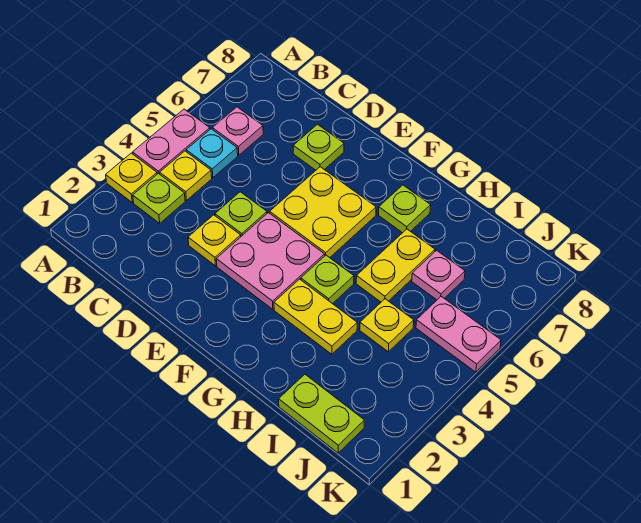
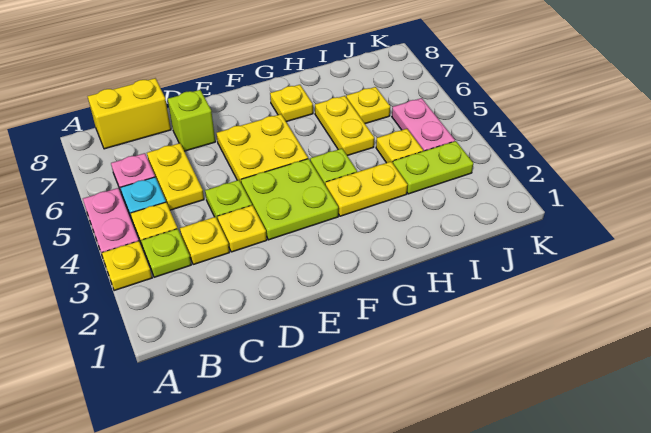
none -> yellow 1x2 brick [87,78,171,149]
none -> yellow 1x1 plate [180,217,229,265]
none -> yellow 1x2 plate [147,143,204,210]
lime 1x1 plate [293,125,344,170] -> lime 1x1 brick [168,90,215,151]
pink 2x2 plate [216,213,325,309] -> lime 2x2 plate [241,159,338,240]
lime 1x1 plate [379,185,431,233] -> yellow 1x1 plate [270,85,313,122]
lime 1x2 plate [279,374,364,453] -> lime 1x2 plate moved to [393,141,473,194]
pink 1x1 plate [412,250,465,300] -> yellow 1x1 plate [346,87,390,124]
pink 1x2 plate [416,296,501,372] -> pink 1x2 plate turned to [392,98,455,151]

